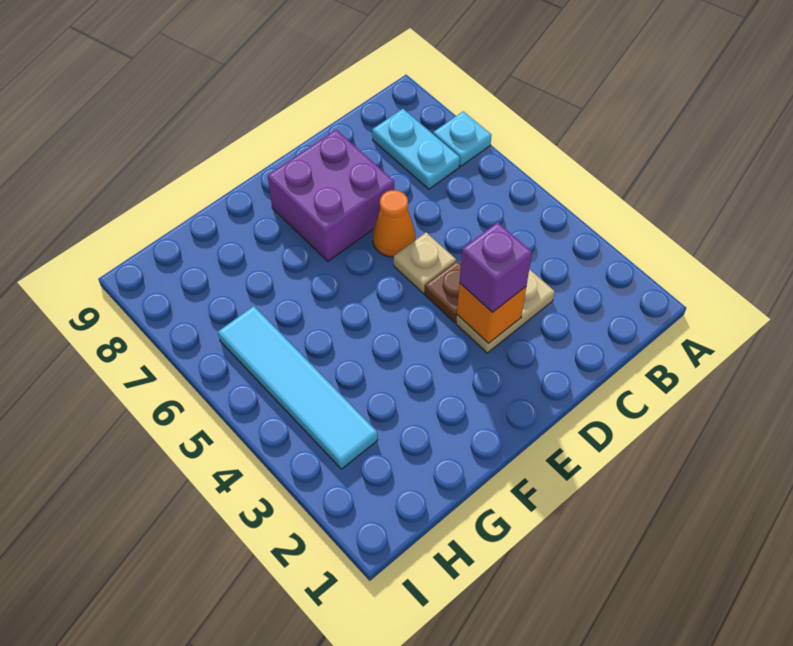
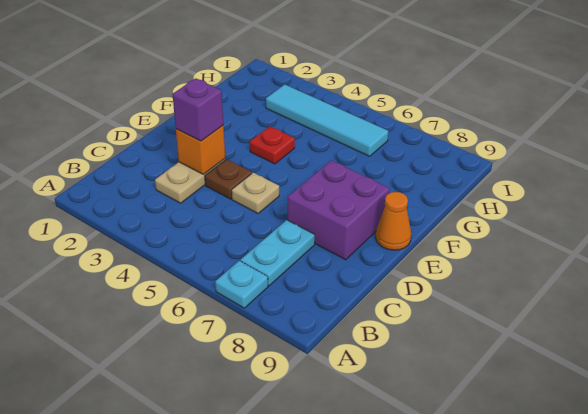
cyan 1x2 plate [372,109,460,189] -> cyan 1x2 plate turned to [240,220,315,286]
orange 1x1 cone [373,190,415,257] -> orange 1x1 cone moved to [376,192,411,250]
none -> red 1x1 plate [250,126,295,164]

